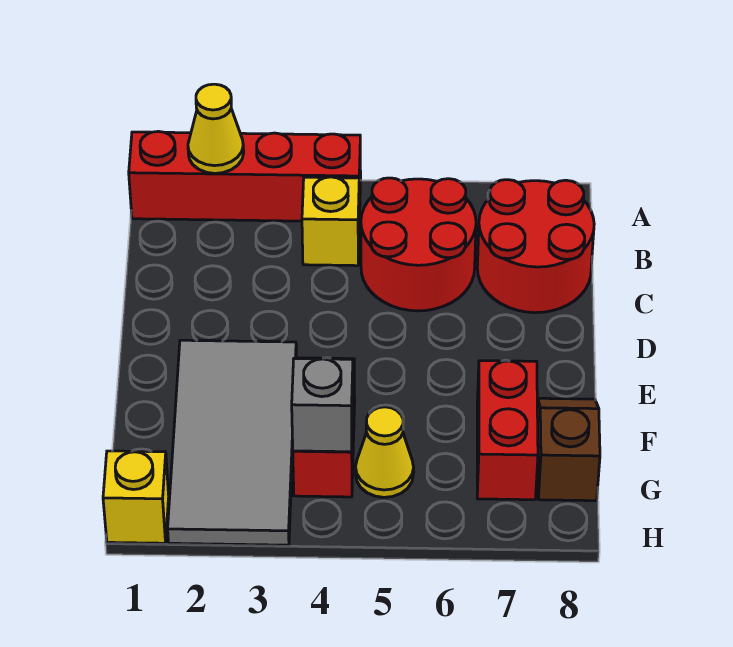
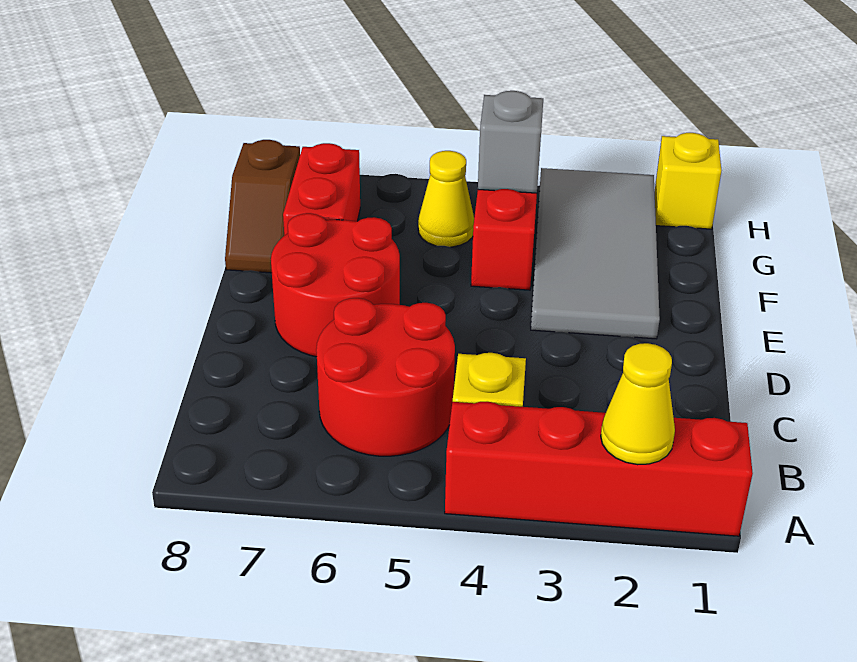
red 2x2 round brick [477,180,594,313] -> red 2x2 round brick moved to [271,213,400,357]

